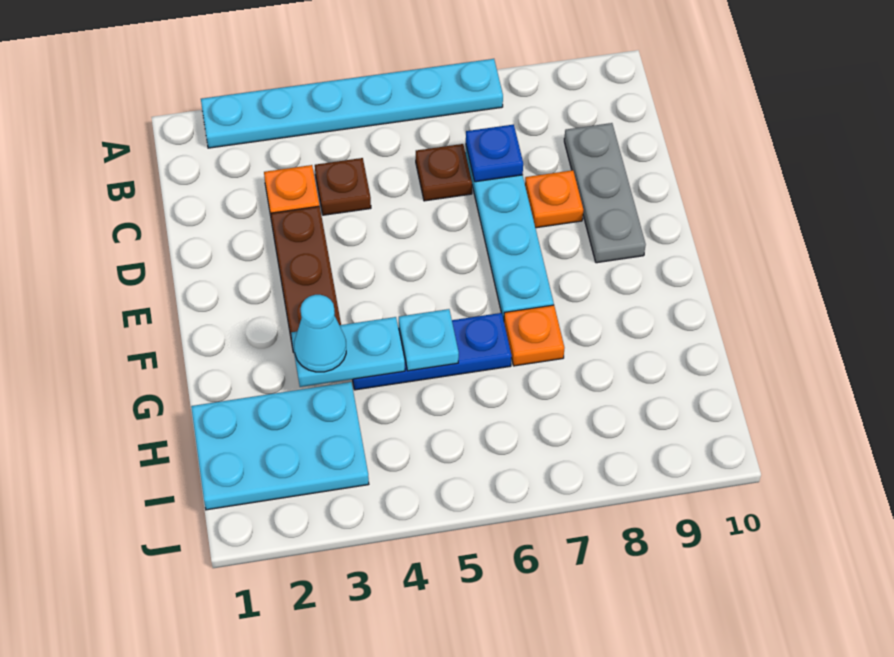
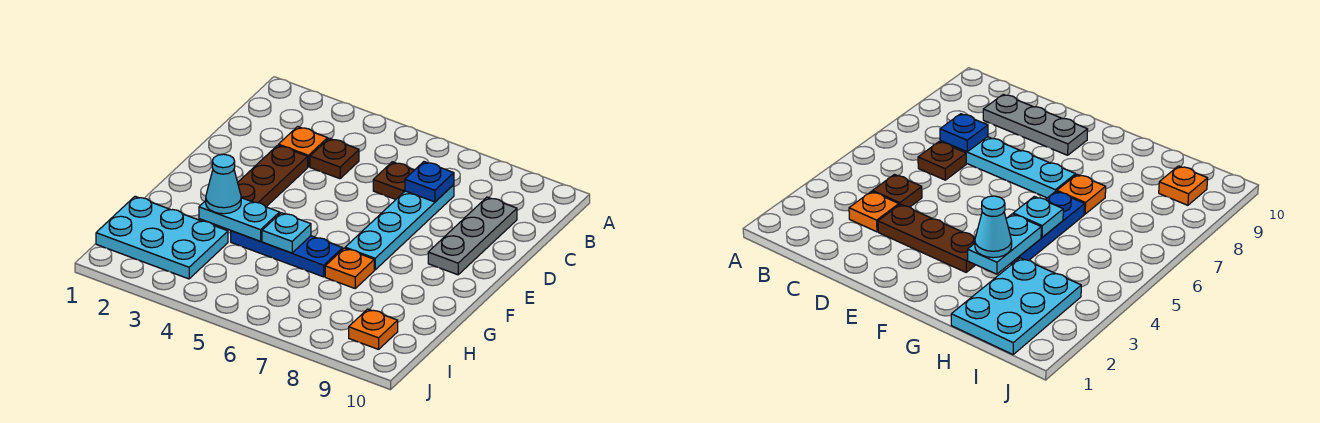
cyan 1x6 plate [201,59,503,148] -> none
orange 1x1 plate [525,170,583,228] -> orange 1x1 plate moved to [349,309,398,349]

